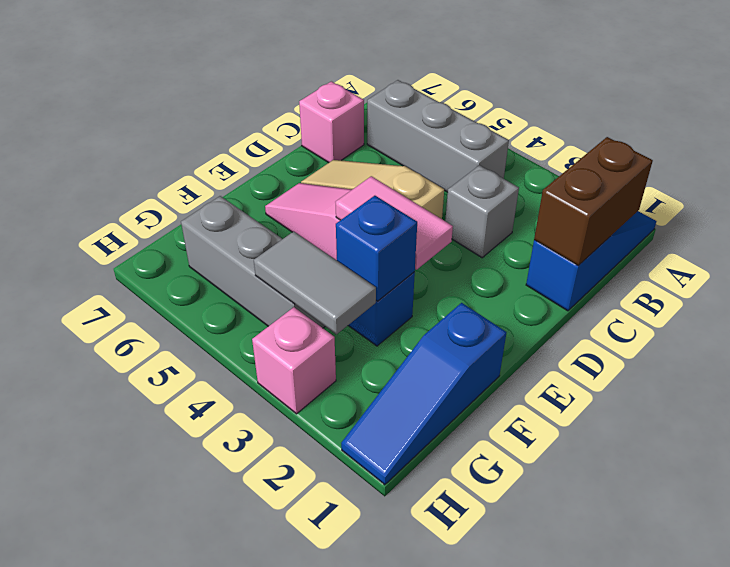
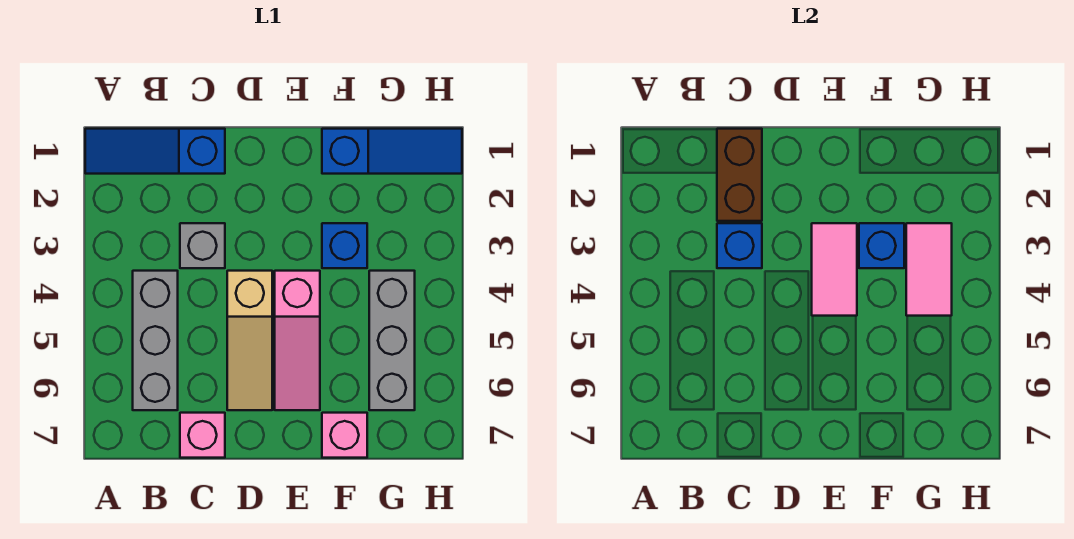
brown 1x2 brick [534,137,653,266] -> brown 1x2 brick turned to [717,129,762,221]
none -> blue 1x1 brick [717,223,762,268]
grey 1x2 tile [254,231,376,334] -> pink 1x2 tile [906,223,952,316]
pink 1x1 brick [252,307,336,414] -> pink 1x1 brick moved to [322,413,367,458]

